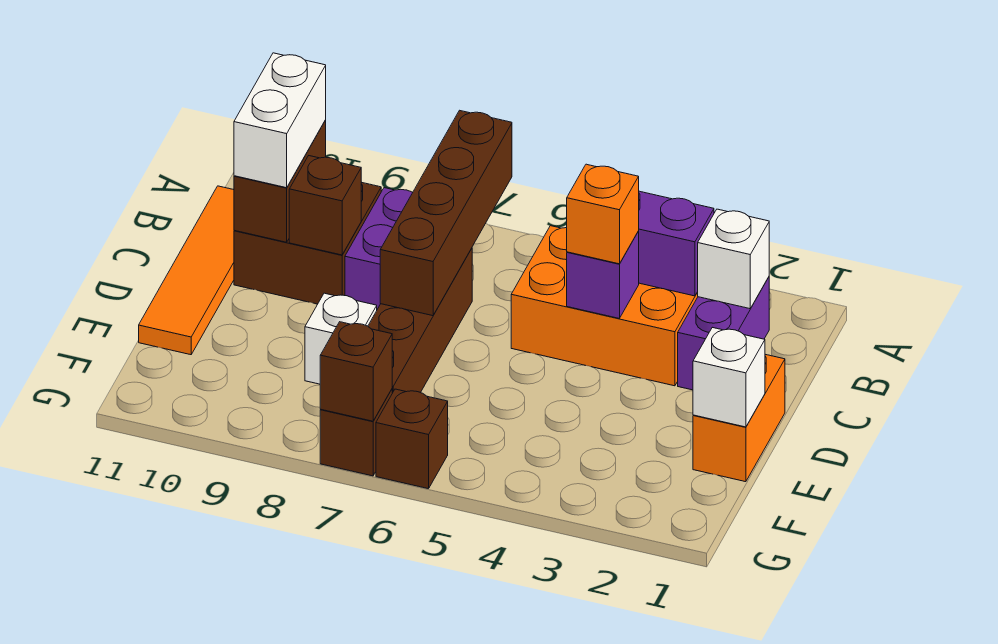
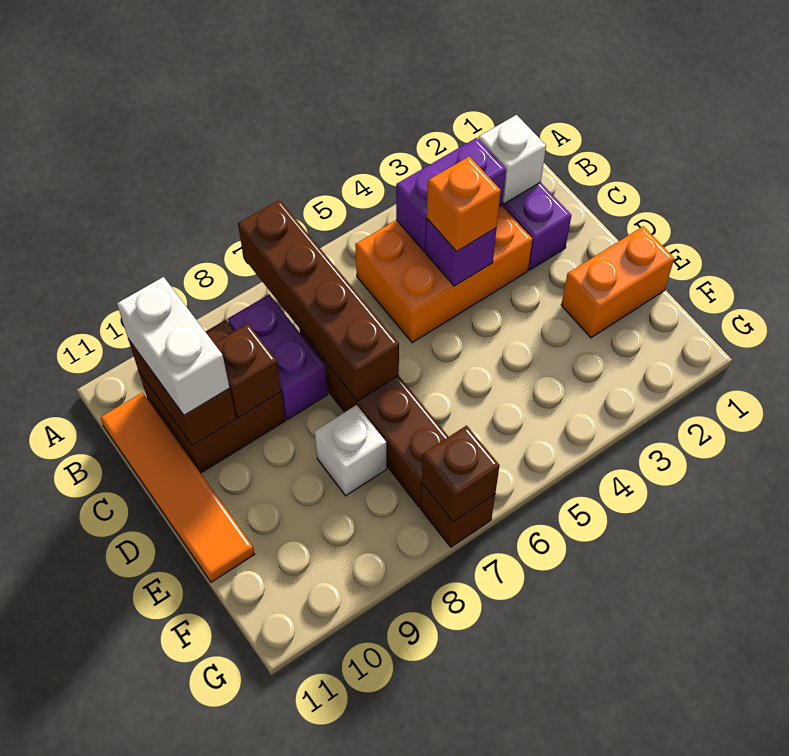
orange 1x2 brick [693,354,785,482] -> orange 1x2 brick turned to [561,226,674,338]
white 1x1 brick [693,327,765,427] -> none
brown 1x1 brick [376,389,448,489] -> none

